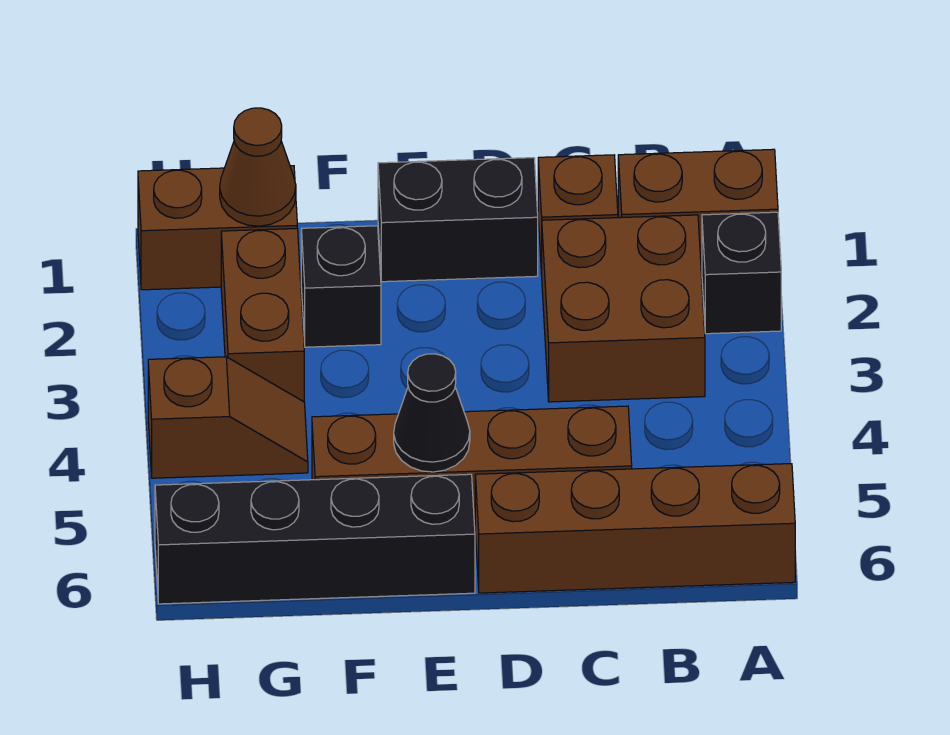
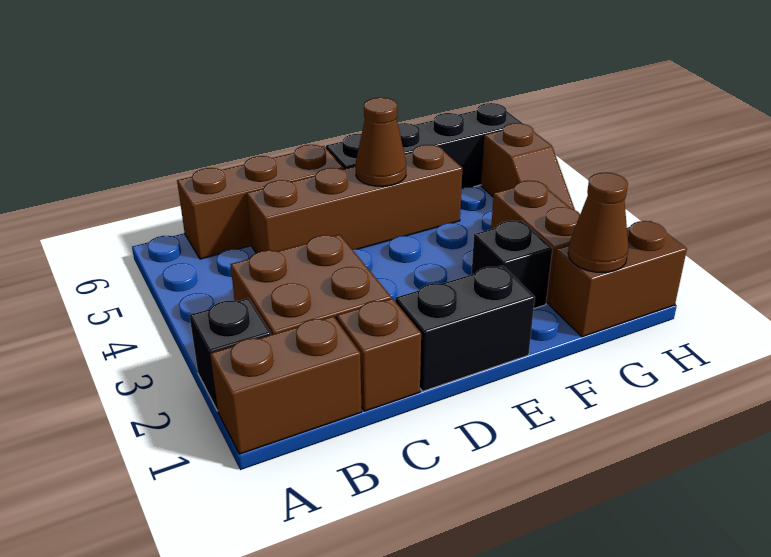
brown 1x4 brick [475,464,795,593] -> brown 1x3 brick [177,145,344,259]
black 1x1 cone [394,354,470,472] -> brown 1x1 cone [355,98,406,186]
brown 1x2 slope [148,357,308,478] -> brown 1x2 slope turned to [481,123,575,210]

